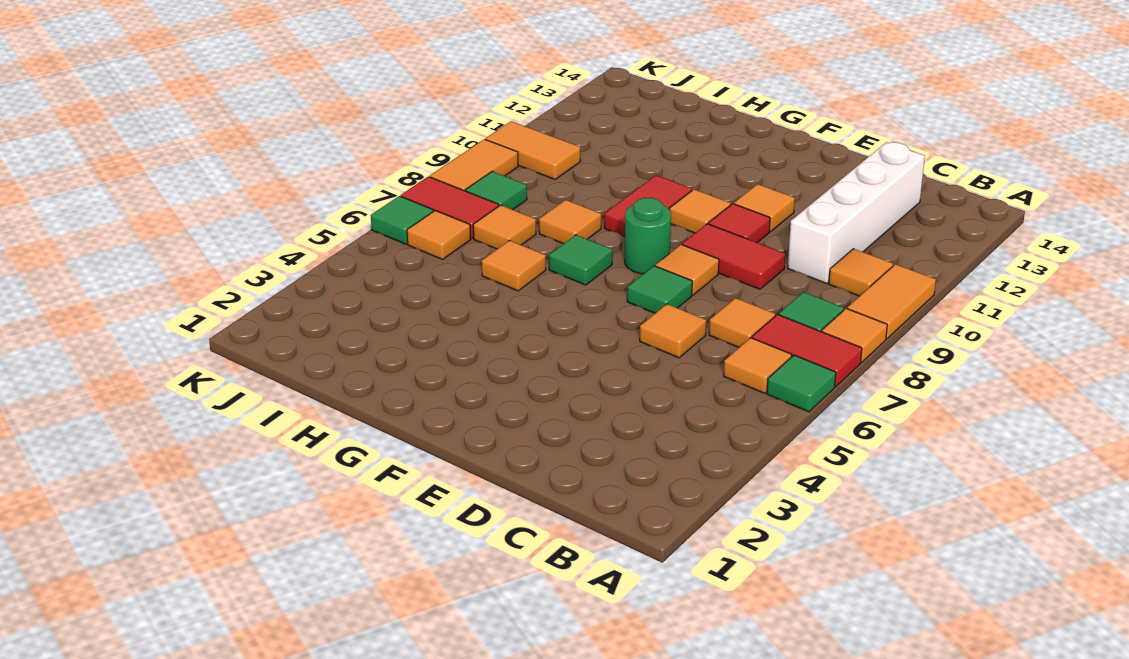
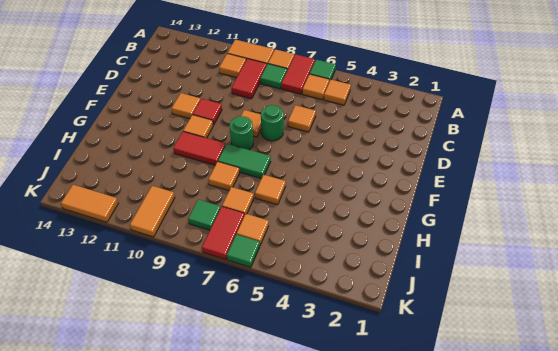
orange 1x1 tile [709,298,775,347] -> orange 1x1 tile moved to [324,80,351,105]
white 1x4 brick [788,142,925,284] -> none
red 1x2 tile [682,224,785,289] -> red 1x2 tile moved to [232,59,267,99]
green 1x1 tile [627,266,692,313] -> green 1x1 round brick [261,105,284,141]
green 1x1 tile [549,235,613,285] -> green 1x2 tile [218,144,271,179]
orange 1x2 tile [430,139,518,191] -> orange 1x2 tile moved to [61,185,118,222]

